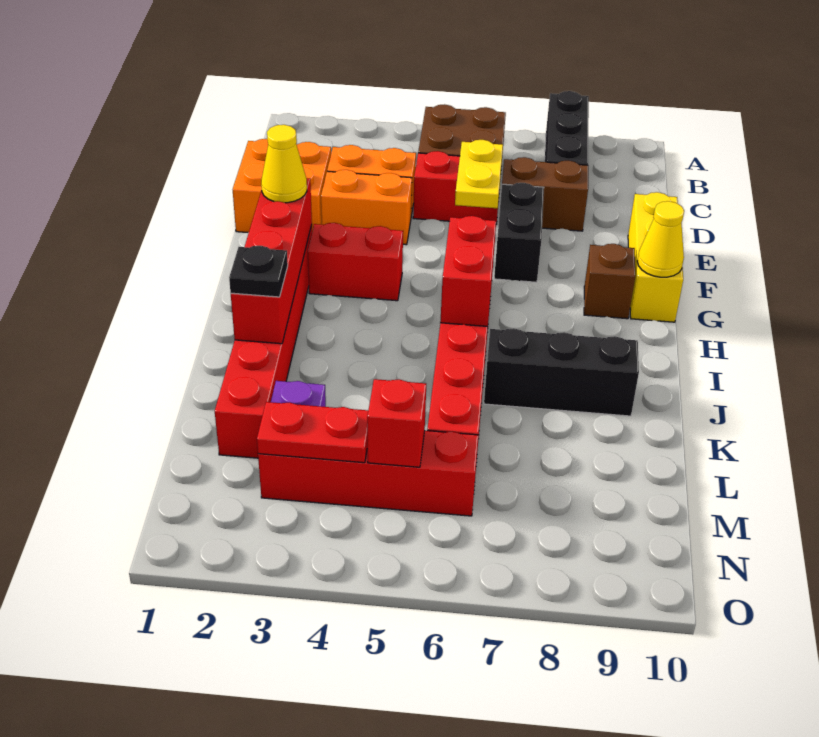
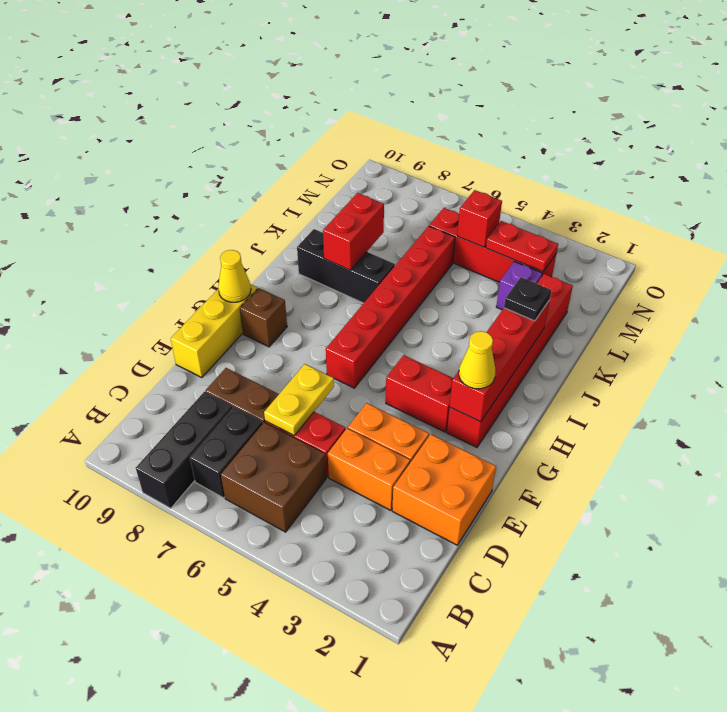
black 1x2 brick [494,183,544,282] -> black 1x2 brick moved to [190,407,263,498]
red 1x2 brick [440,216,496,327] -> red 1x2 brick moved to [323,193,384,270]

